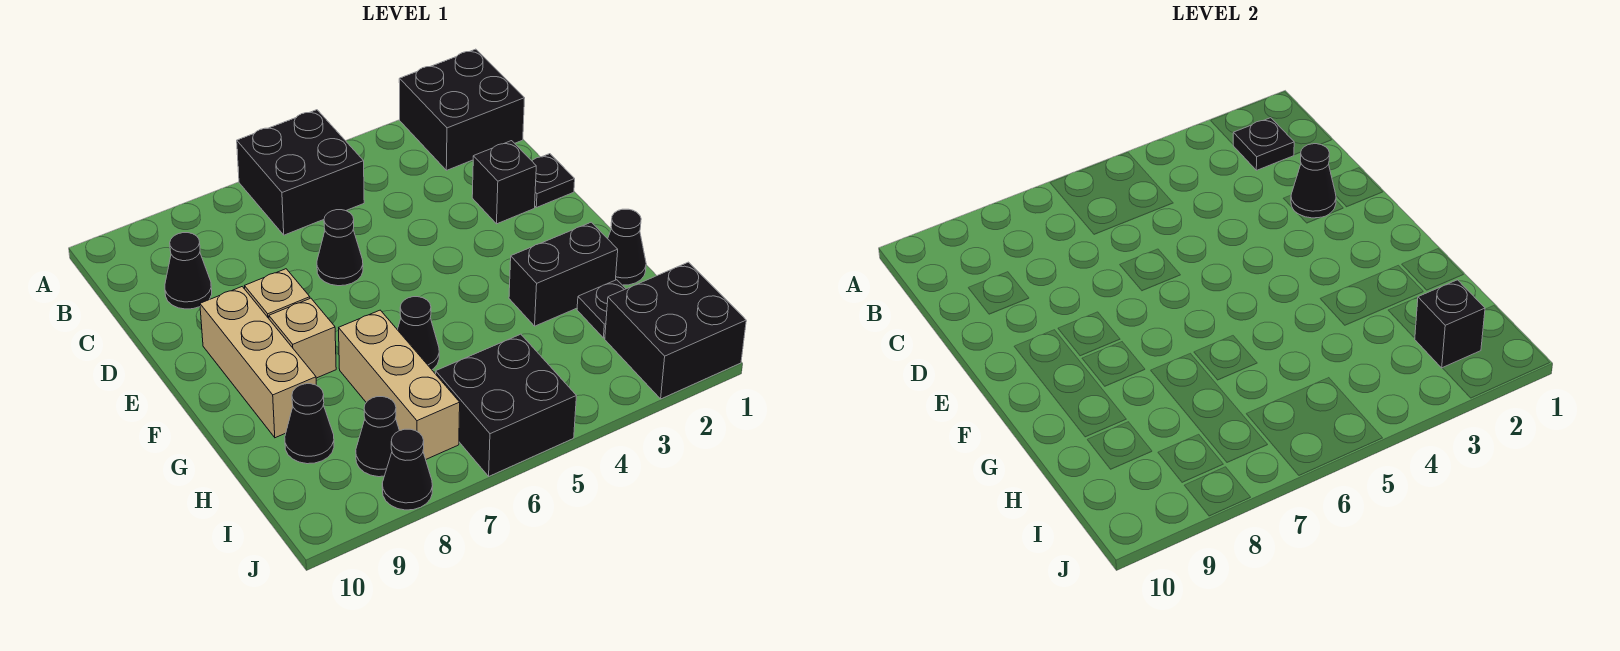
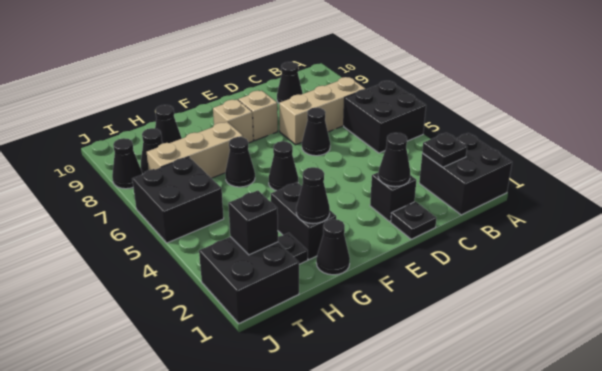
tan 1x3 brick [200,287,316,438] -> tan 1x3 brick moved to [279,77,366,145]
none -> black 1x1 cone [269,141,298,191]
none -> black 1x1 cone [296,167,330,224]

